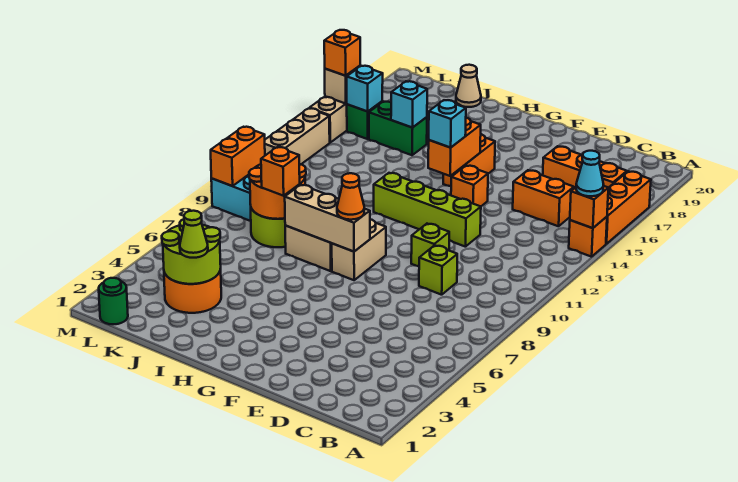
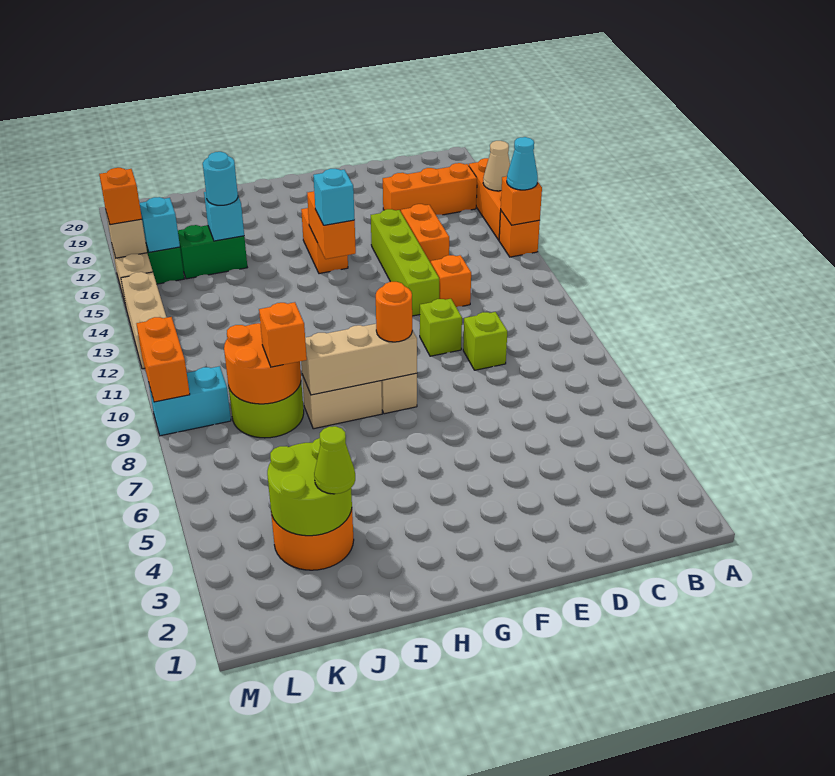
orange 1x2 brick [513,170,574,226] -> orange 1x2 brick turned to [401,204,449,263]
lime 1x4 brick [374,173,481,247] -> lime 1x4 brick turned to [371,209,439,316]
orange 1x1 brick [451,166,488,206] -> orange 1x1 brick moved to [431,255,471,307]
orange 1x1 cone [337,173,364,220] -> orange 1x1 round brick [376,282,412,342]
none -> cyan 1x1 round brick [203,152,238,205]
tan 1x1 cone [456,65,481,107] -> tan 1x1 cone moved to [483,141,510,191]
green 1x1 round brick [99,278,128,324] -> none

